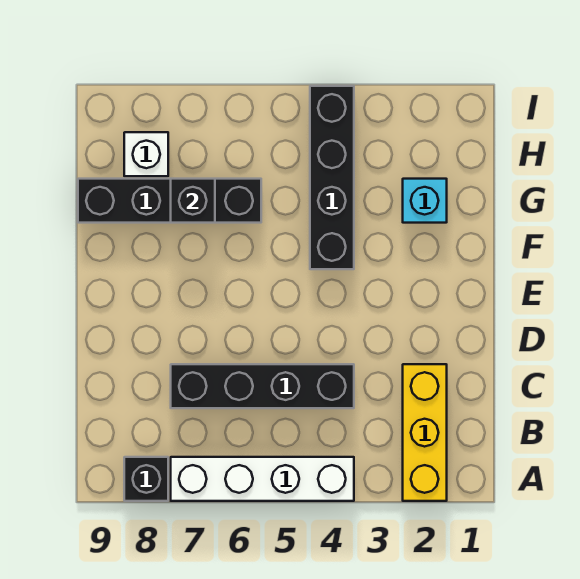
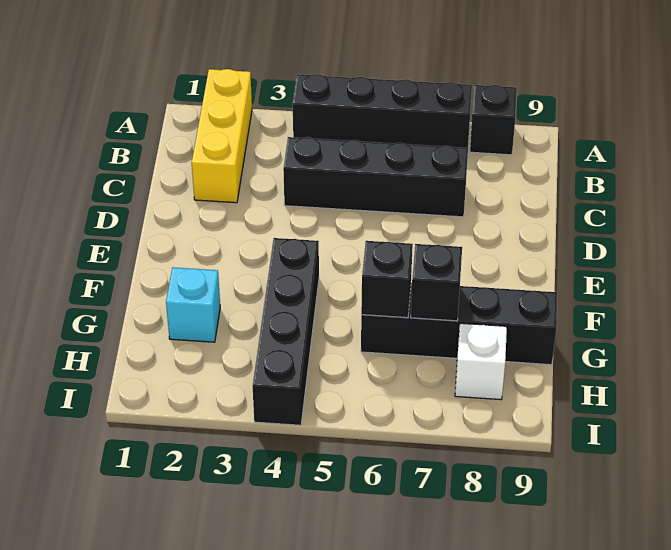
white 1x4 brick [171,457,354,501] -> black 1x4 brick [293,74,472,148]
none -> black 1x1 brick [361,241,413,318]

